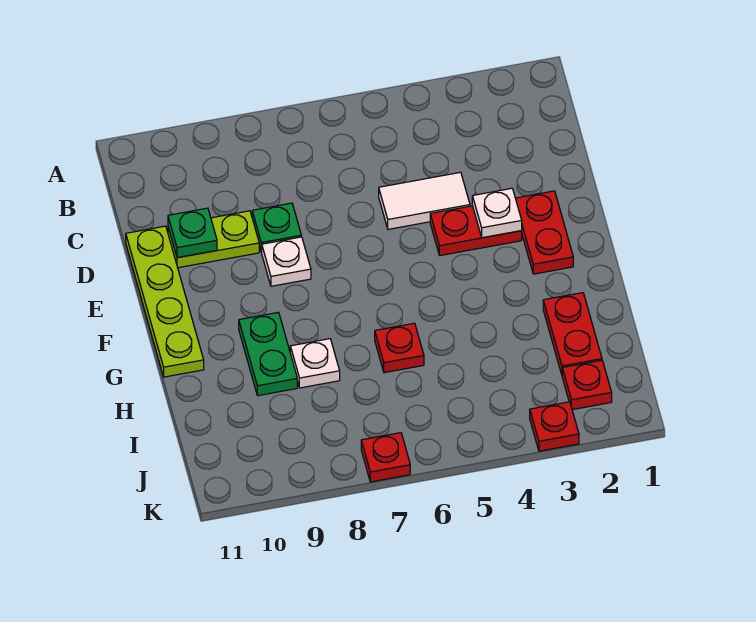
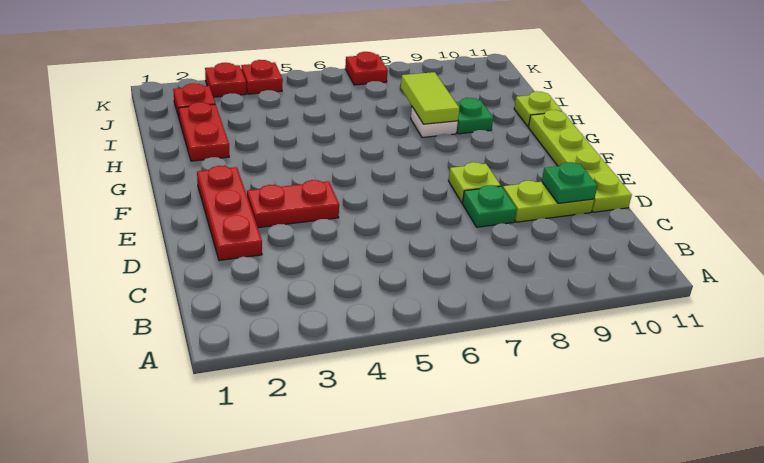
white 1x2 tile [379,172,470,229] -> none
red 1x2 plate [515,191,573,274] -> red 1x3 plate [197,166,262,260]
white 1x1 plate [472,188,522,238] -> none
white 1x1 plate [262,237,311,286] -> lime 1x1 plate [448,162,501,203]
green 1x2 plate [239,312,297,396] -> green 1x1 plate [456,98,493,134]
red 1x1 plate [375,323,424,373] -> red 1x1 plate moved to [241,60,283,94]
none -> lime 1x2 tile [401,72,459,124]
none -> lime 1x1 plate [514,91,562,127]

